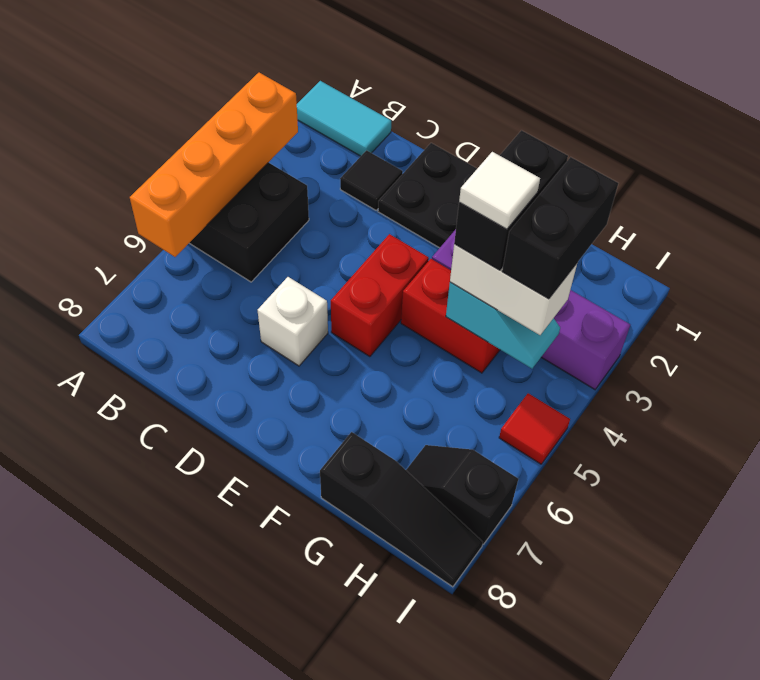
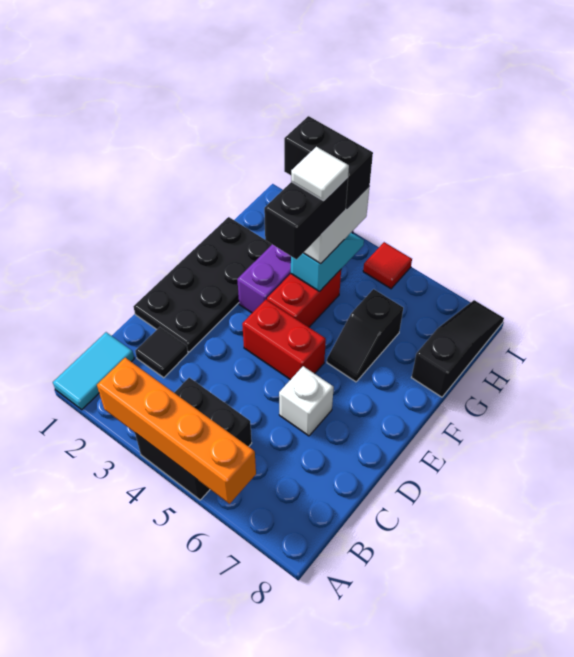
black 1x2 brick [454,130,568,270] -> black 1x2 brick turned to [264,177,348,259]
black 1x2 slope [406,445,518,544] -> black 1x2 slope moved to [327,289,403,382]

